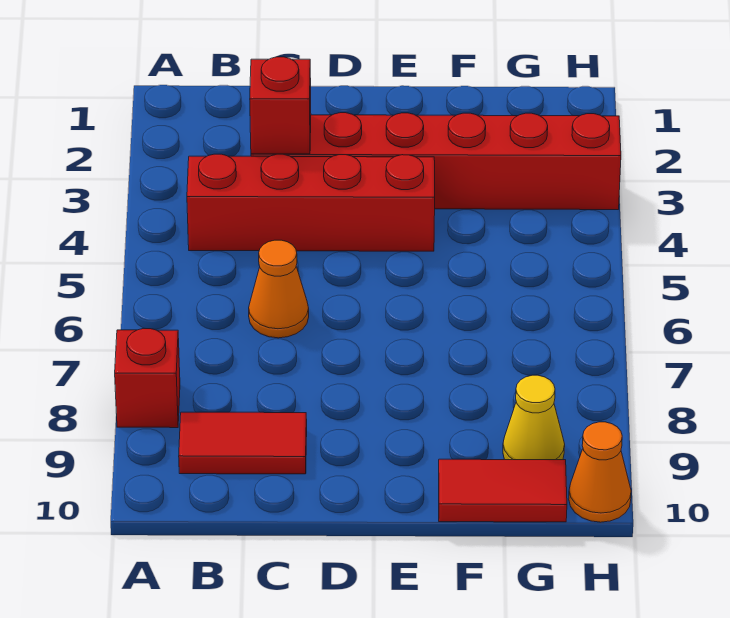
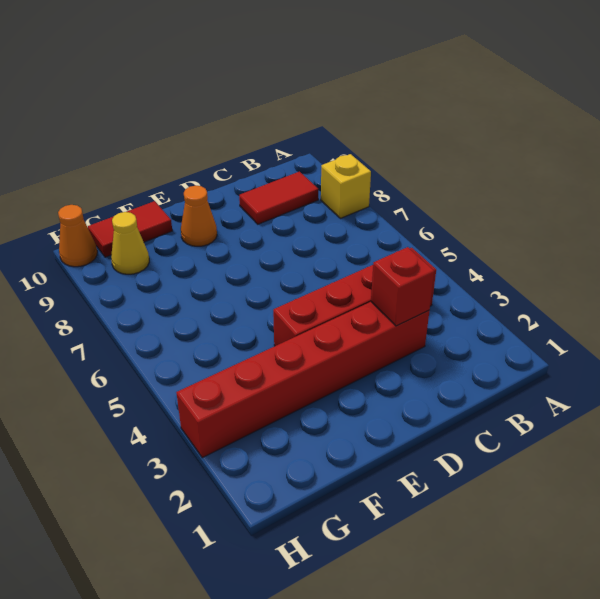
red 1x1 brick [115,329,180,428] -> yellow 1x1 brick [321,154,371,218]
orange 1x1 cone [249,240,309,338] -> orange 1x1 cone moved to [181,186,217,246]

